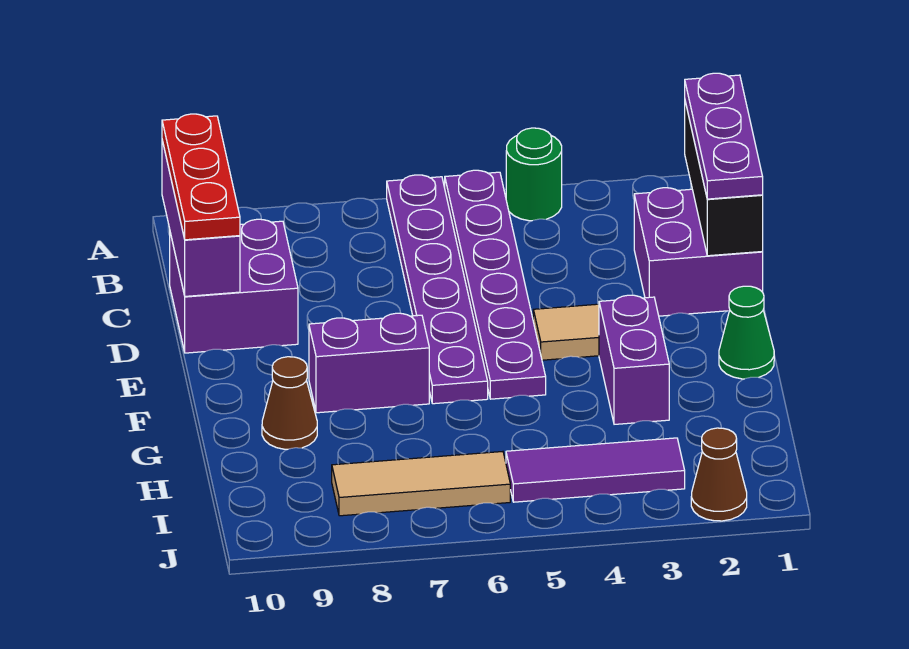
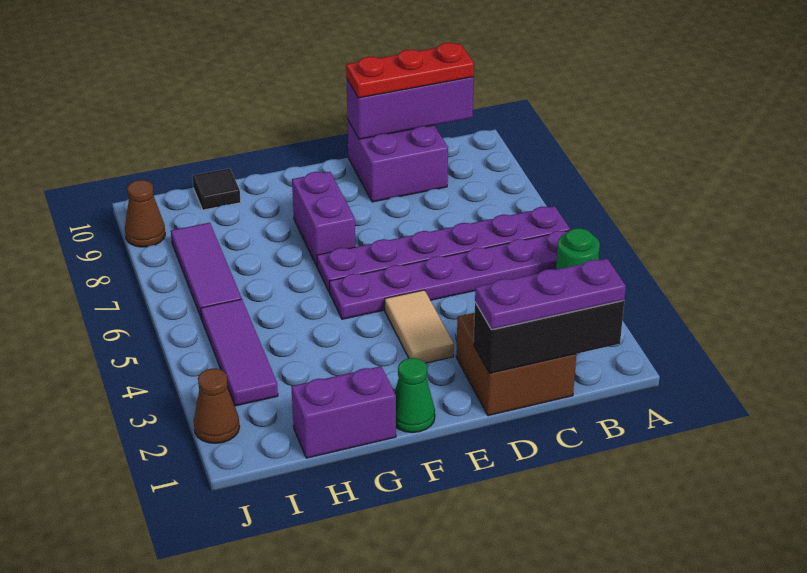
purple 2x2 brick [634,187,763,316] -> brown 2x2 brick [456,313,576,416]
purple 1x2 brick [599,295,669,424] -> purple 1x2 brick moved to [291,366,396,458]
brown 1x1 cone [262,357,317,449] -> brown 1x1 cone moved to [125,180,165,247]
none -> black 1x1 tile [192,168,241,210]
tan 1x3 tile [332,452,510,516] -> purple 1x3 tile [171,223,242,319]

